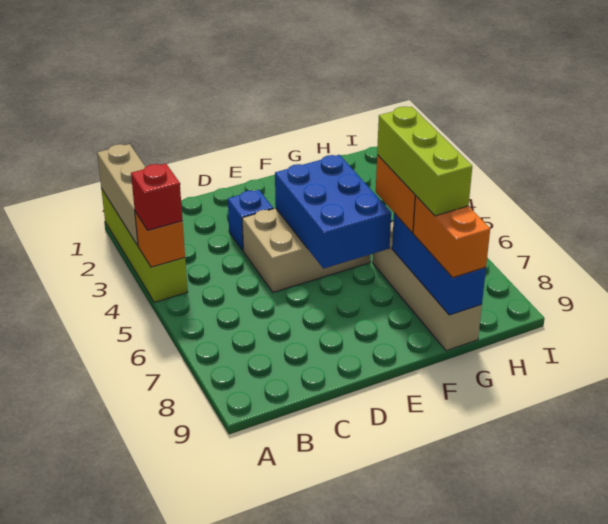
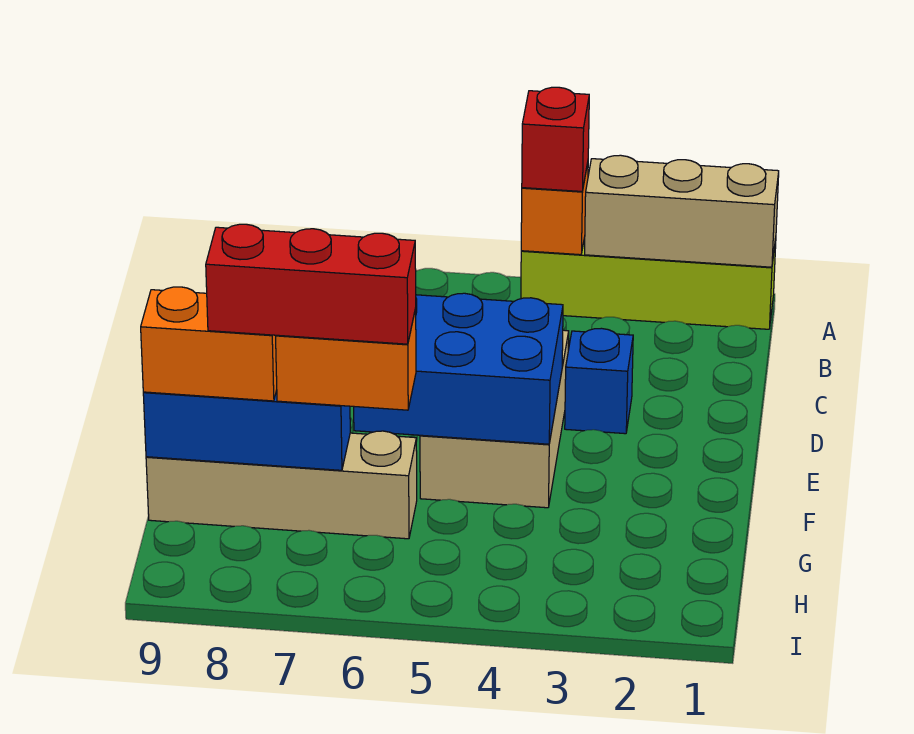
lime 1x3 brick [377,106,472,216] -> red 1x3 brick [206,224,416,344]

